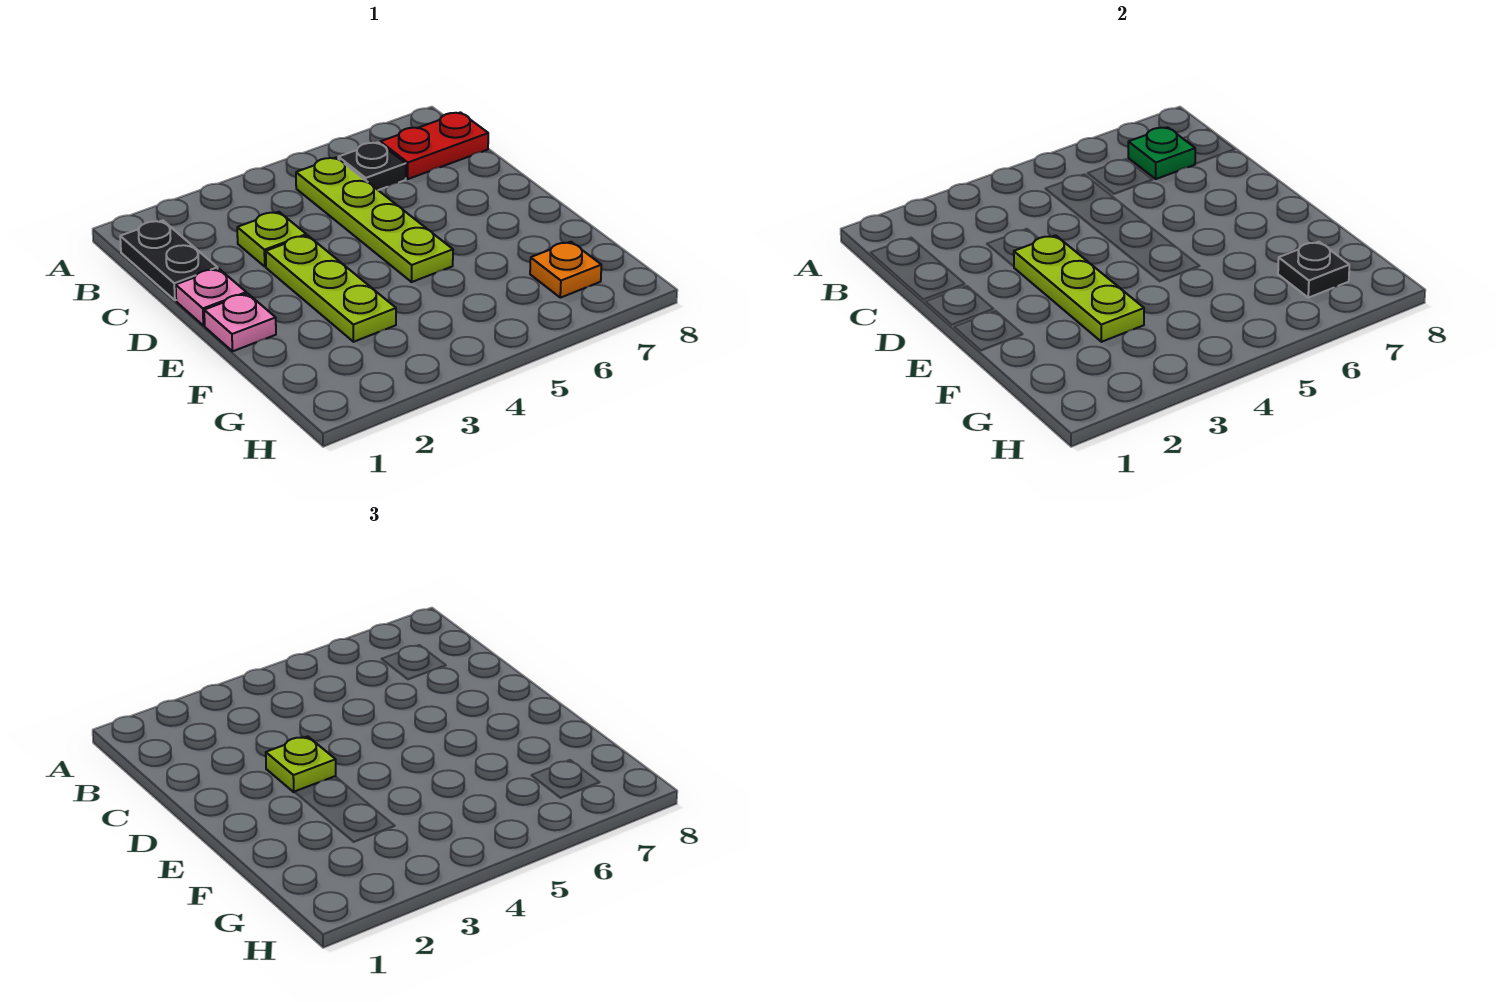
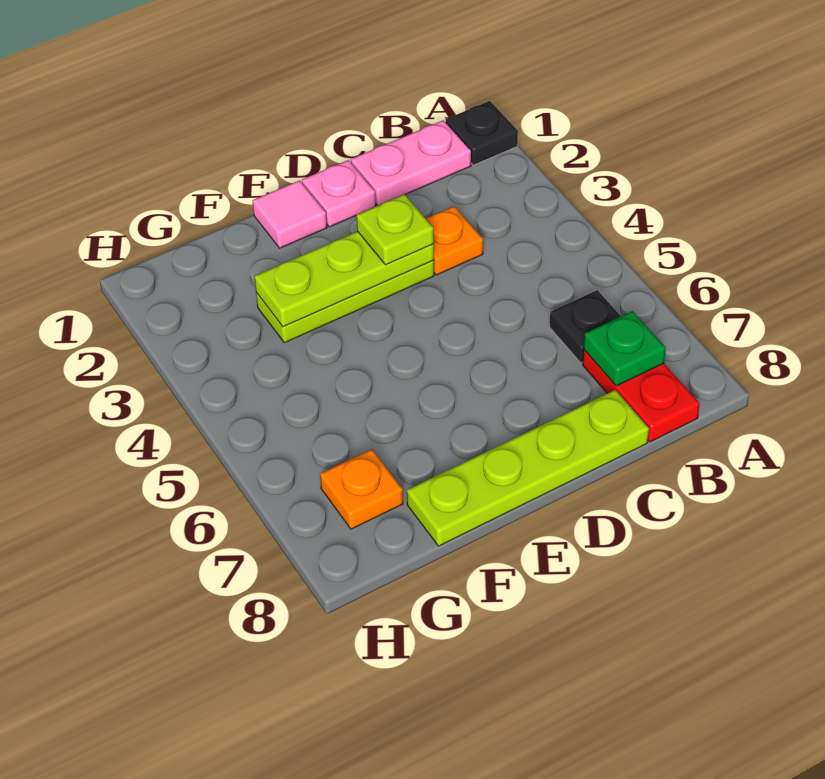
black 1x2 plate [120,220,218,300] -> pink 1x2 plate [351,120,471,206]
lime 1x4 plate [296,157,453,282] -> lime 1x4 plate moved to [407,390,649,546]
lime 1x1 plate [237,212,306,267] -> orange 1x1 plate [426,206,483,275]
pink 1x1 plate [204,293,276,351] -> pink 1x1 tile [252,181,327,248]
black 1x1 plate [1278,242,1349,298] -> black 1x1 plate moved to [446,101,518,165]

